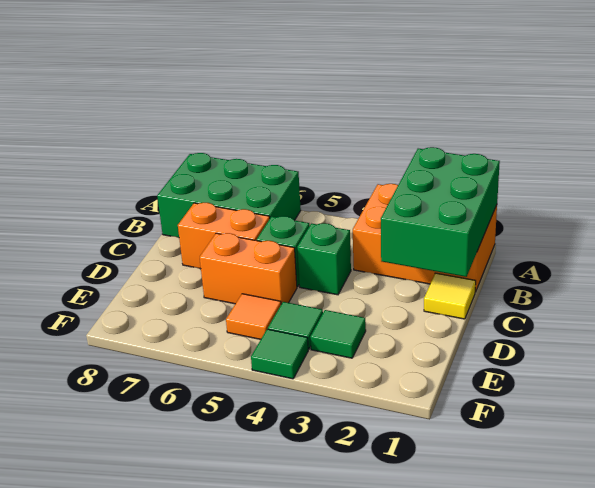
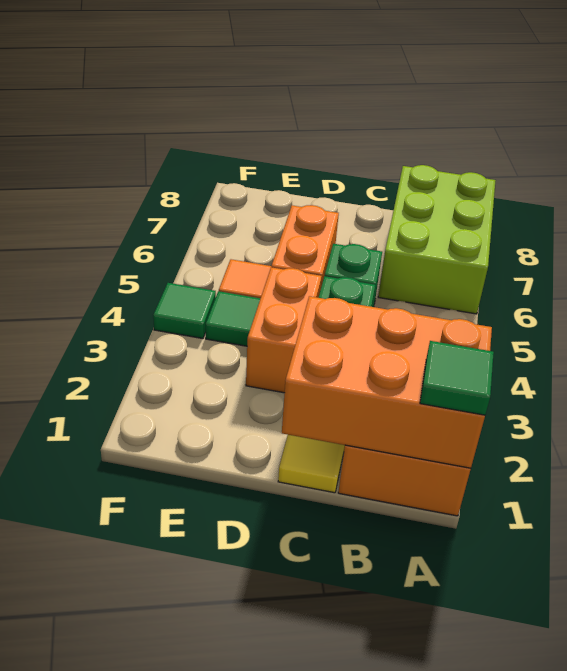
green 2x3 brick [381,147,500,277] -> orange 2x3 brick [282,296,492,469]
green 2x3 brick [157,153,301,238] -> lime 2x3 brick [378,165,496,314]
orange 1x2 brick [178,203,270,269] -> orange 1x2 brick moved to [246,267,322,393]
green 1x1 tile [311,310,366,358] -> green 1x1 tile moved to [420,341,494,415]

